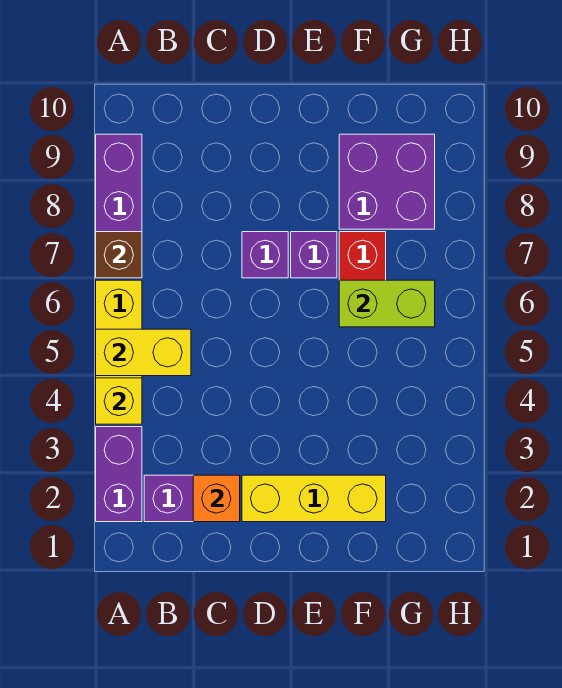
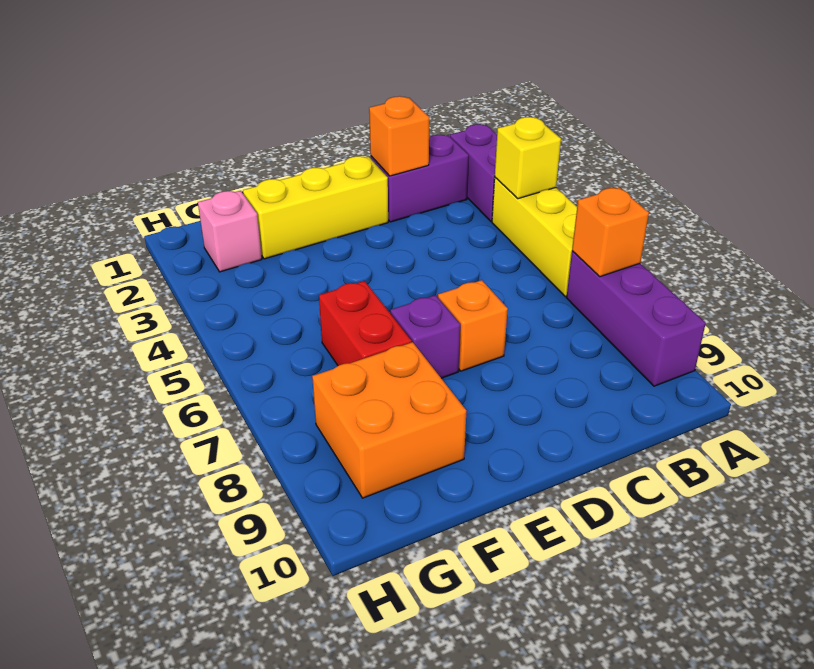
yellow 1x2 brick [96,329,191,376] -> none
brown 1x1 brick [96,232,142,278] -> orange 1x1 brick [572,188,649,277]
purple 1x1 brick [242,232,288,278] -> orange 1x1 brick [438,280,508,371]
lime 1x2 brick [339,280,435,327] -> none
purple 2x2 brick [339,134,435,229] -> orange 2x2 brick [312,342,466,498]
none -> pink 1x1 brick [198,191,262,272]

